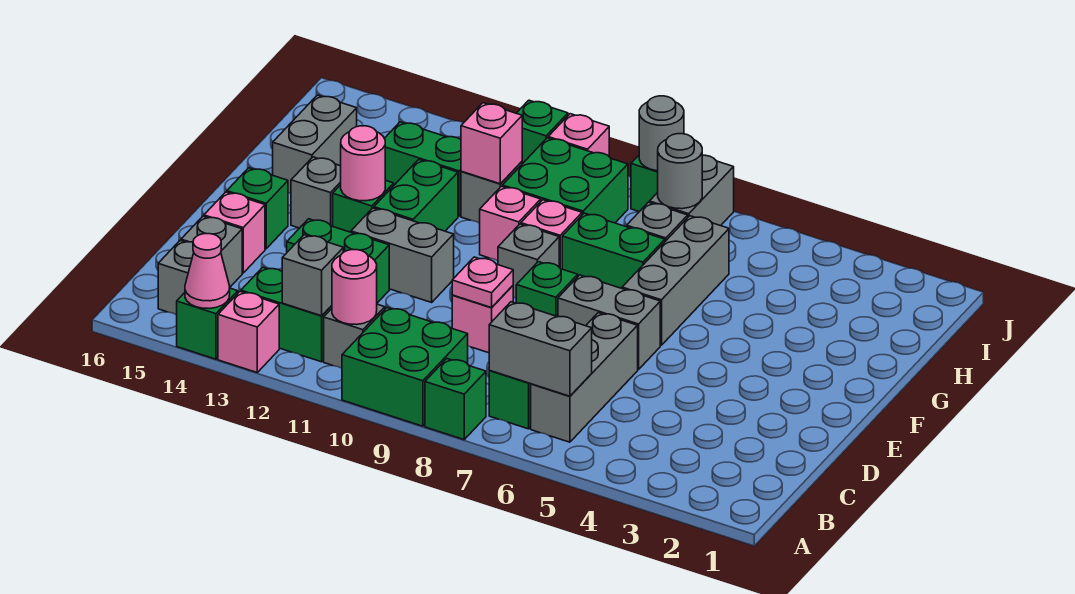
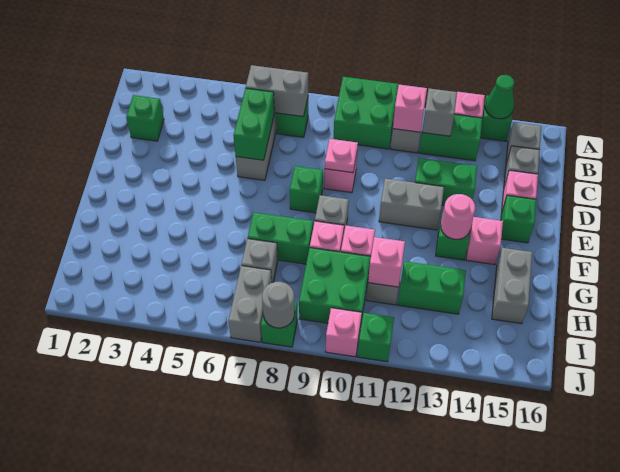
green 1x1 brick [425,359,486,440] -> green 1x1 brick moved to [126,95,164,141]
pink 1x1 cone [185,234,230,309] -> green 1x1 cone [485,75,514,119]
pink 1x1 round brick [332,250,377,324] -> pink 1x1 brick [393,85,427,132]
grey 1x2 brick [558,275,660,370] -> none
grey 1x3 brick [622,216,729,345] -> none
green 1x2 brick [374,160,458,231] -> green 1x2 brick moved to [234,88,274,160]
grey 1x1 brick [291,157,341,228] -> pink 1x1 brick [466,217,503,265]
grey 1x1 round brick [658,134,702,209] -> none

